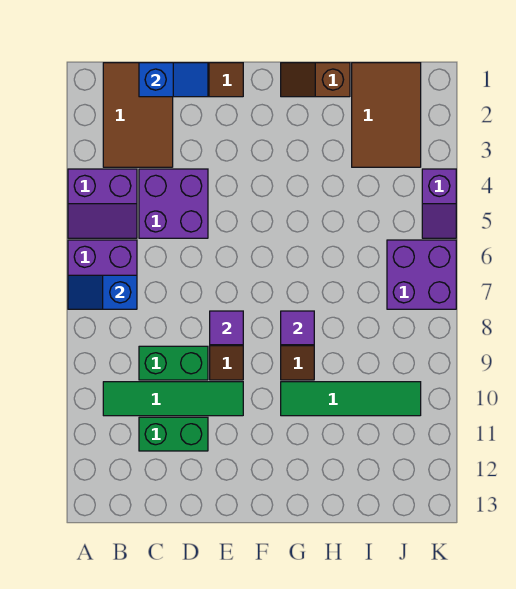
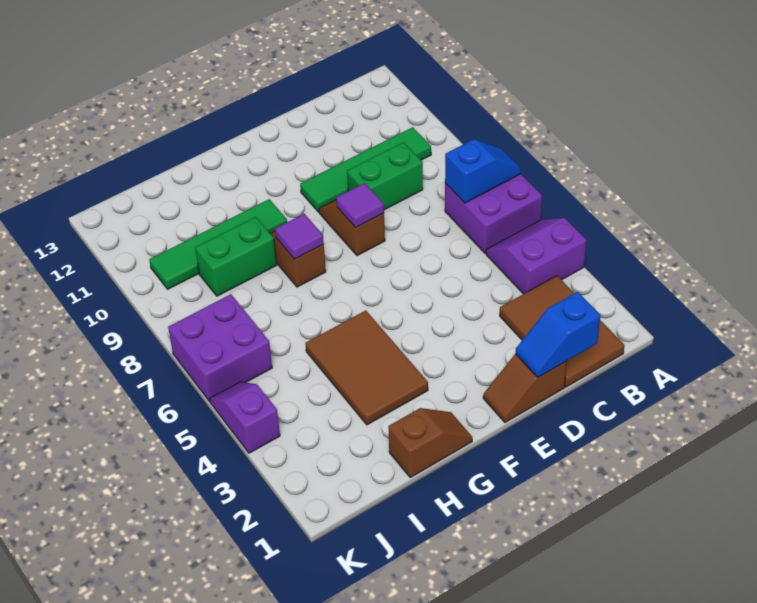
purple 2x2 brick [139,169,208,238] -> none
green 1x2 brick [139,417,208,451] -> green 1x2 brick moved to [195,217,276,296]
brown 2x3 tile [352,63,421,167] -> brown 2x3 tile moved to [305,310,428,425]

